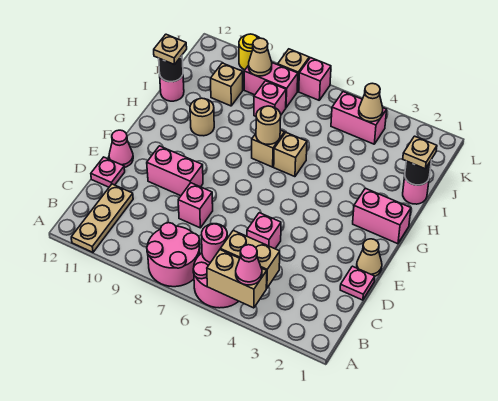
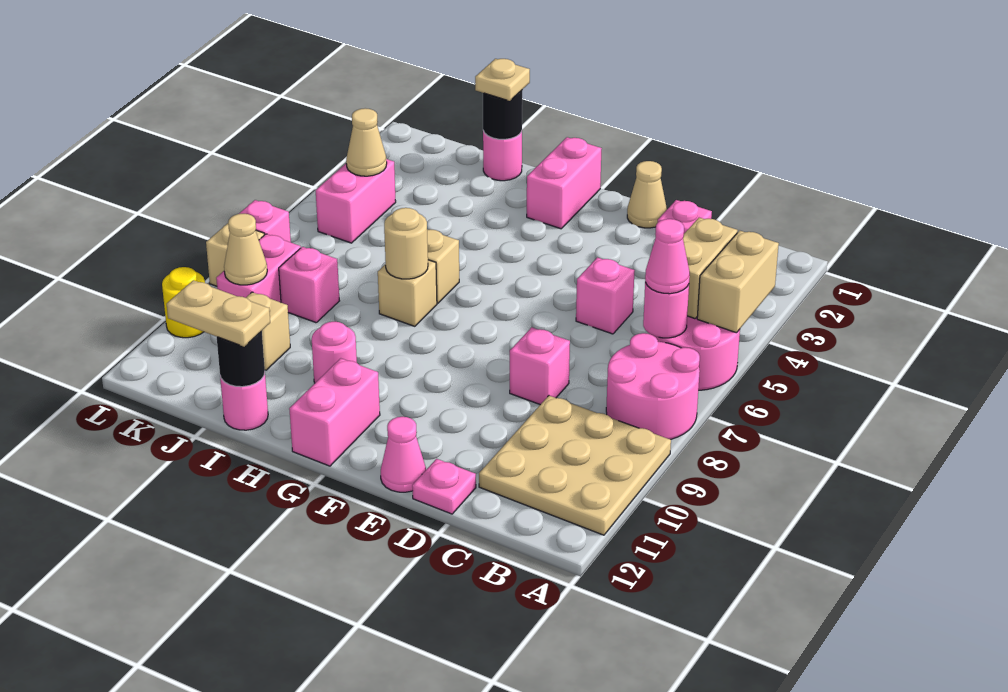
pink 1x1 cone [236,245,262,285] -> pink 1x1 cone moved to [645,219,690,294]
tan 1x3 plate [71,184,133,252] -> tan 3x3 plate [479,396,671,535]
pink 1x2 brick [147,146,203,196] -> pink 1x2 brick moved to [289,358,380,466]
tan 1x1 round brick [190,98,214,136] -> pink 1x1 round brick [312,322,357,383]
tan 1x1 plate [154,34,187,65] -> tan 1x2 plate [167,280,270,347]

